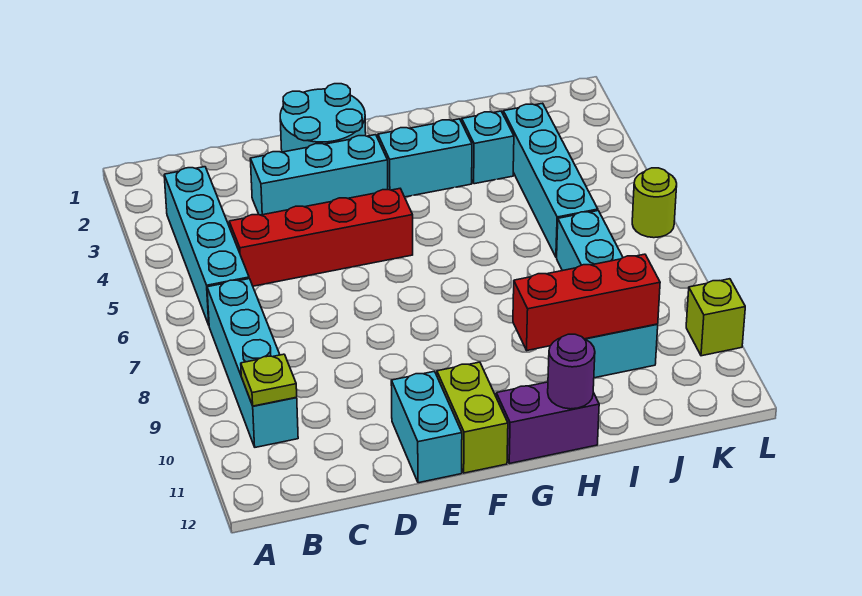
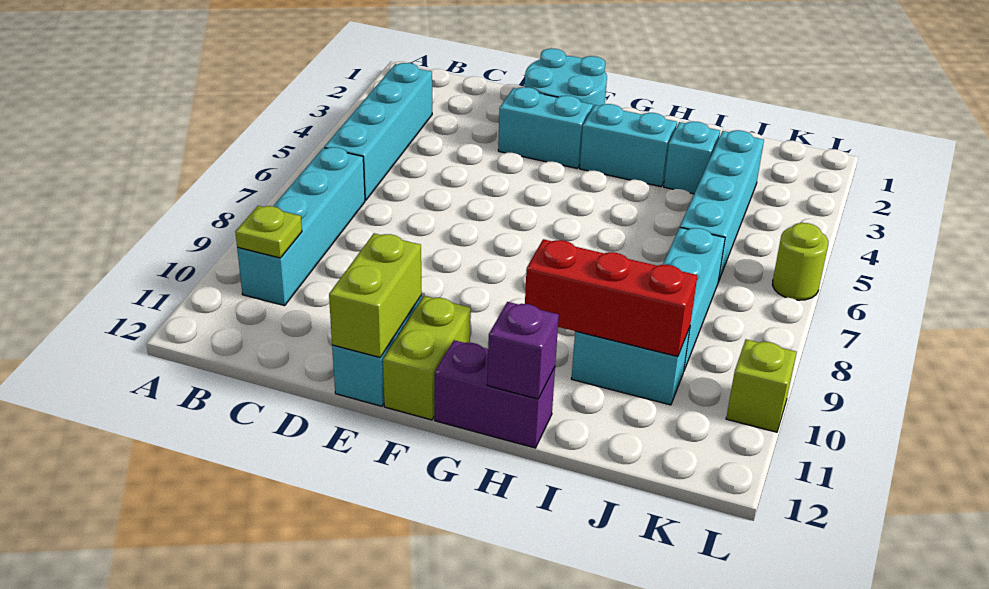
red 1x4 brick [229,189,413,286] -> none
cyan 1x3 brick [250,135,388,215] -> cyan 1x2 brick [498,87,593,168]
none -> lime 1x2 brick [329,233,422,357]
purple 1x1 round brick [548,334,595,409] -> purple 1x1 brick [487,302,559,399]

